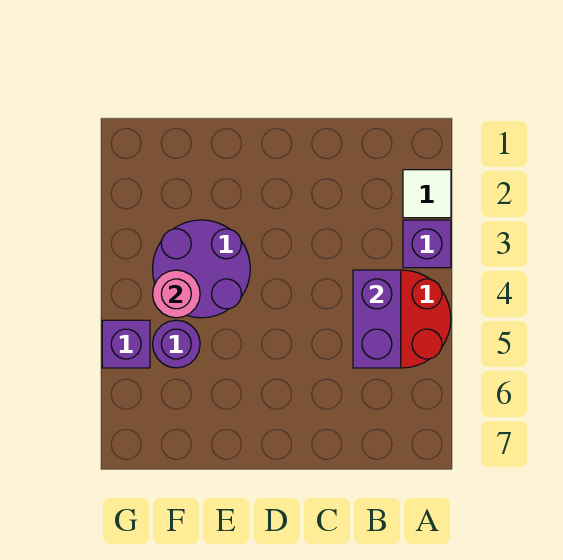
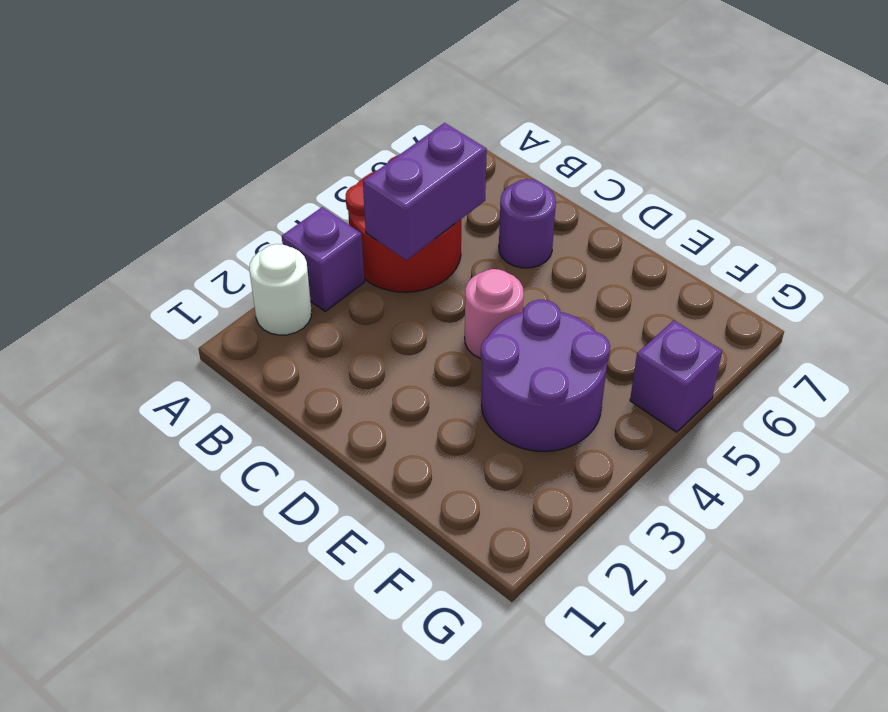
white 1x1 tile [403,170,451,218] -> white 1x1 round brick [249,244,312,335]
pink 1x1 round brick [153,270,200,318] -> pink 1x1 round brick moved to [465,269,524,359]
purple 1x1 round brick [153,320,200,368] -> purple 1x1 round brick moved to [499,179,556,268]

